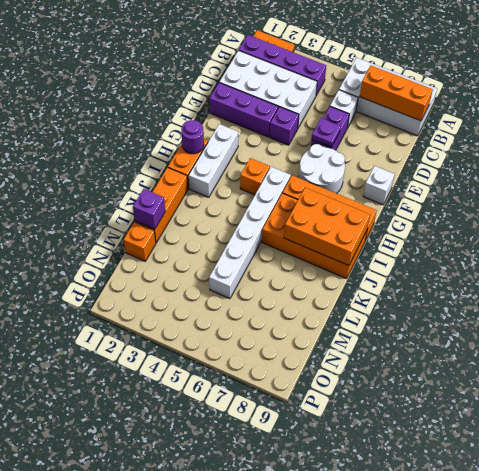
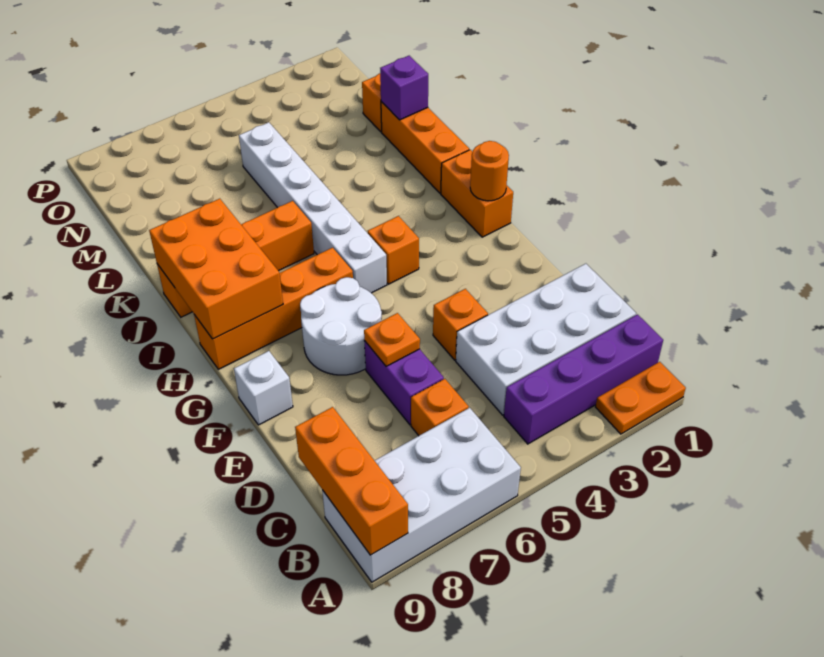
orange 1x3 brick [360,66,433,121] -> orange 1x3 brick turned to [295,407,408,555]
white 1x1 brick [330,90,358,128] -> orange 1x1 brick [411,379,469,436]
purple 1x3 brick [209,83,278,137] -> none
purple 1x1 brick [270,107,299,145] -> orange 1x1 brick [433,289,488,360]
purple 1x1 plate [312,118,341,147] -> orange 1x1 plate [364,313,420,366]
white 1x3 brick [189,124,238,197] -> none
purple 1x1 round brick [181,120,204,154] -> orange 1x1 round brick [470,141,509,201]
orange 2x4 brick [262,193,367,278] -> orange 1x4 brick [157,201,314,317]
orange 2x3 brick [284,188,370,266] -> orange 2x3 brick turned to [149,199,283,339]

